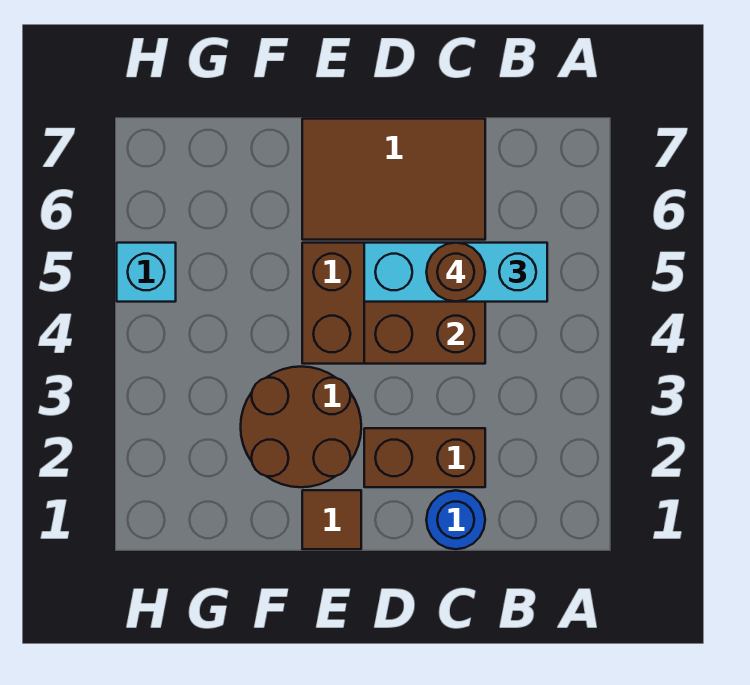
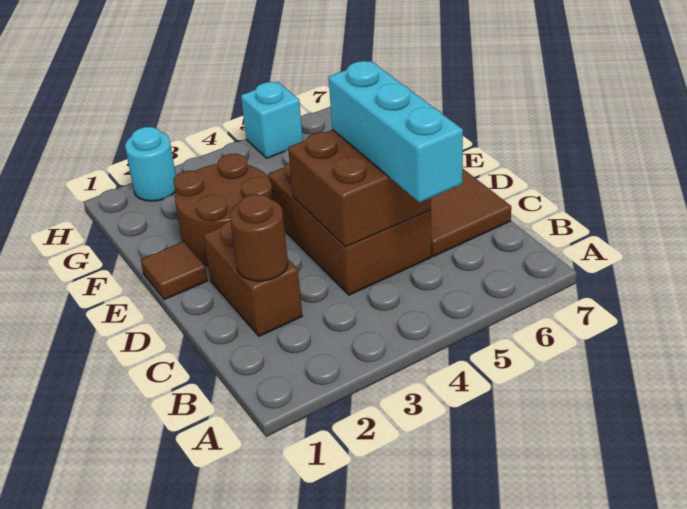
blue 1x1 round brick [426,490,485,549] -> none
brown 1x1 round brick [426,243,485,302] -> brown 1x1 round brick moved to [230,194,288,281]
none -> cyan 1x1 round brick [125,127,176,201]

